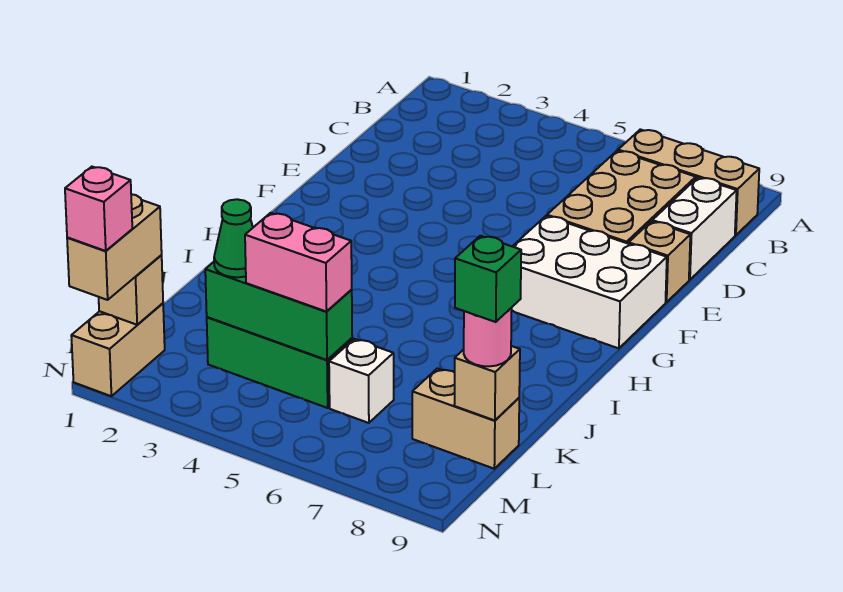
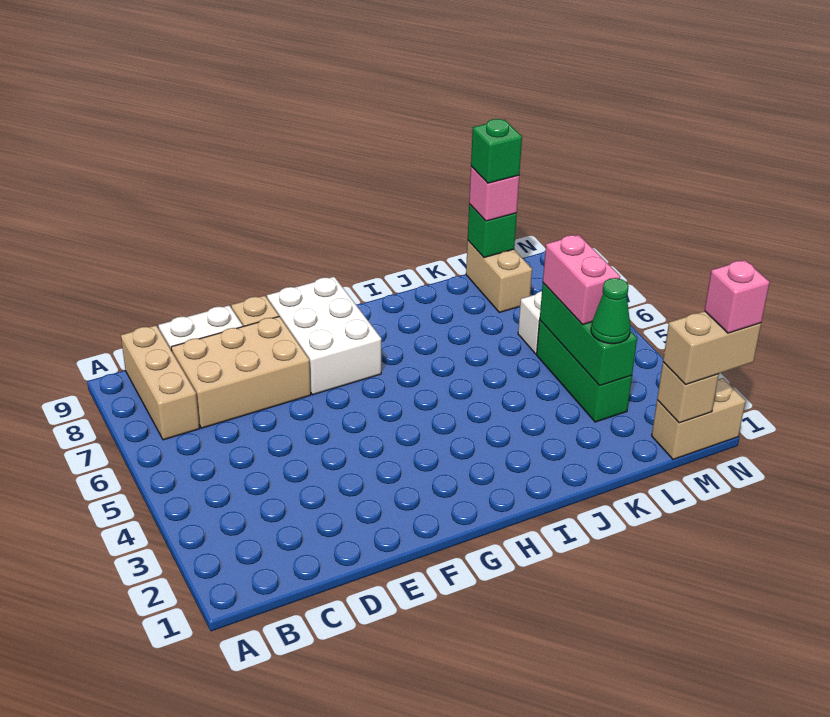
tan 1x1 brick [454,346,520,420] -> green 1x1 brick [468,204,517,258]
pink 1x1 round brick [464,308,512,366] -> pink 1x1 brick [469,166,519,221]

